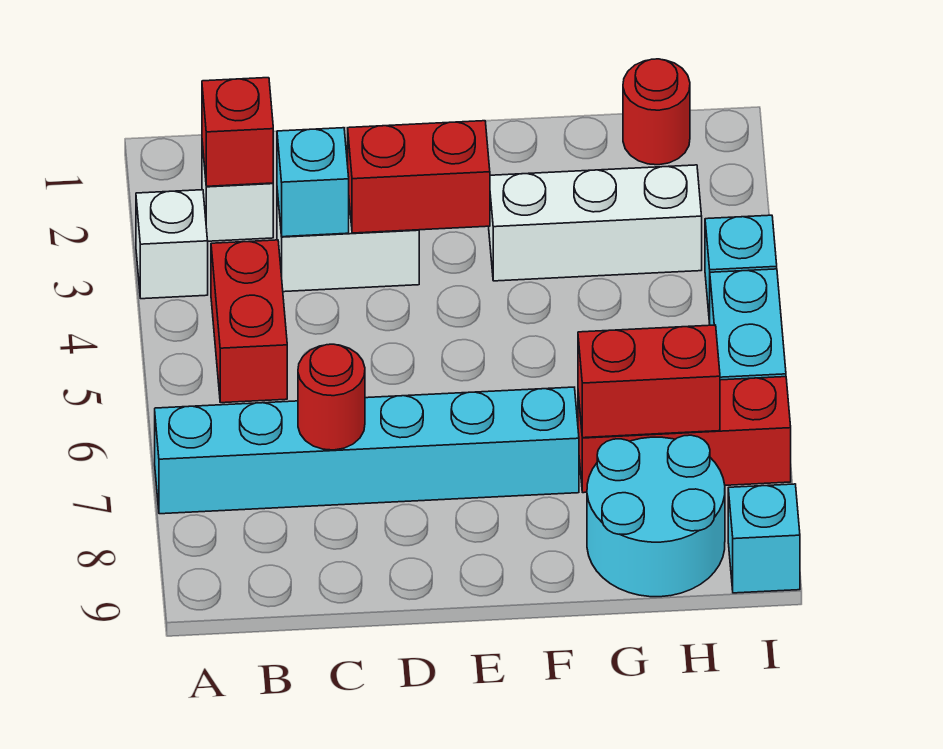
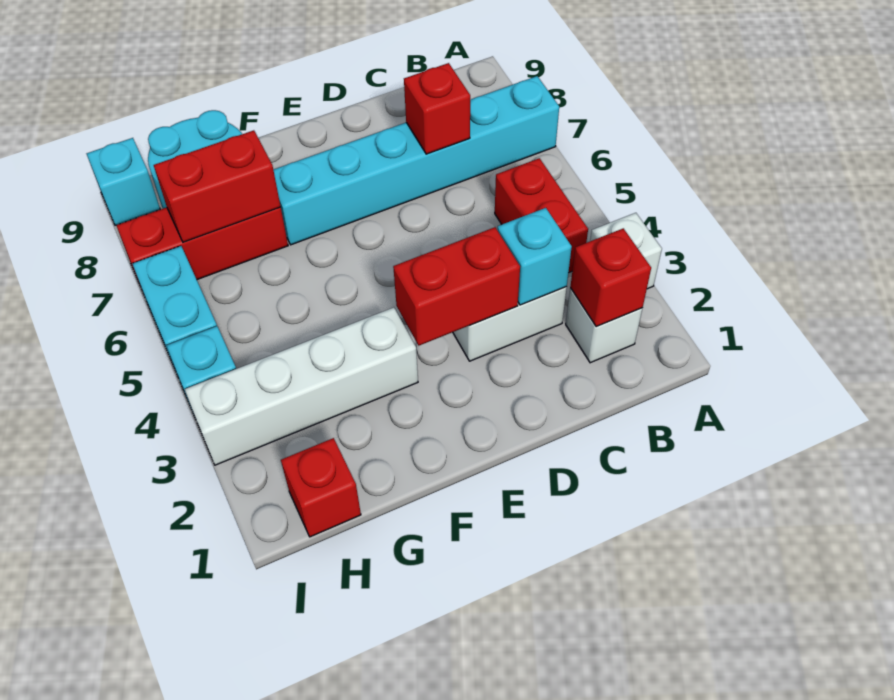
red 1x1 round brick [298,344,365,450] -> red 1x1 brick [404,63,470,154]
white 1x3 brick [489,165,702,281] -> white 1x4 brick [185,307,418,465]
red 1x1 round brick [623,59,690,165] -> red 1x1 brick [281,438,361,537]

